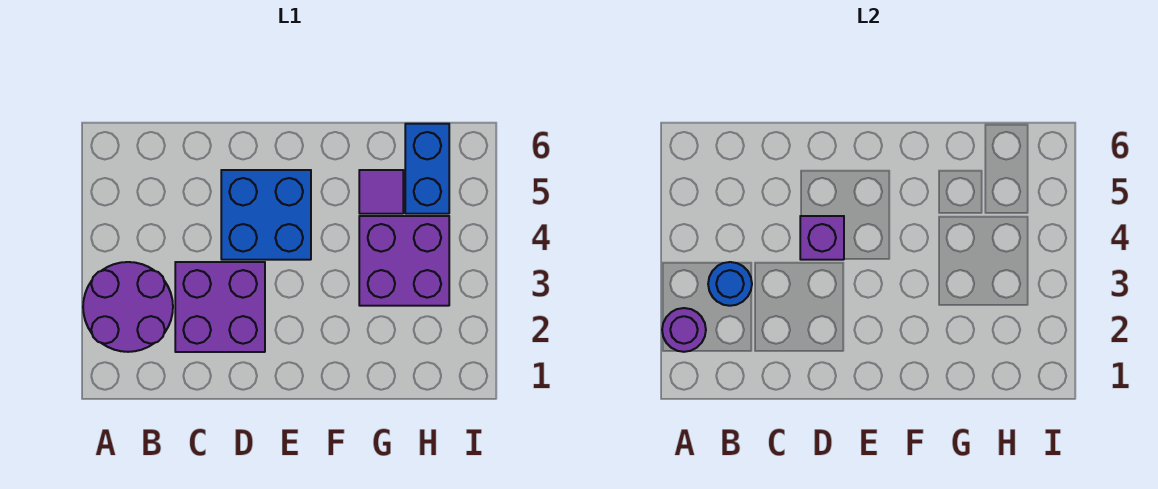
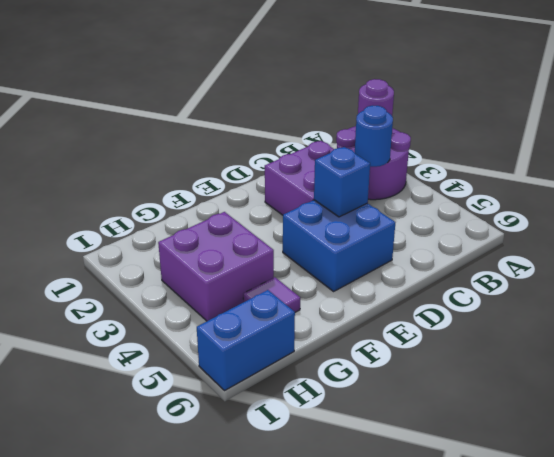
purple 1x1 brick [800,216,844,260] -> blue 1x1 brick [314,147,370,217]
blue 1x2 brick [405,124,449,214] -> blue 1x2 brick turned to [197,290,295,391]

